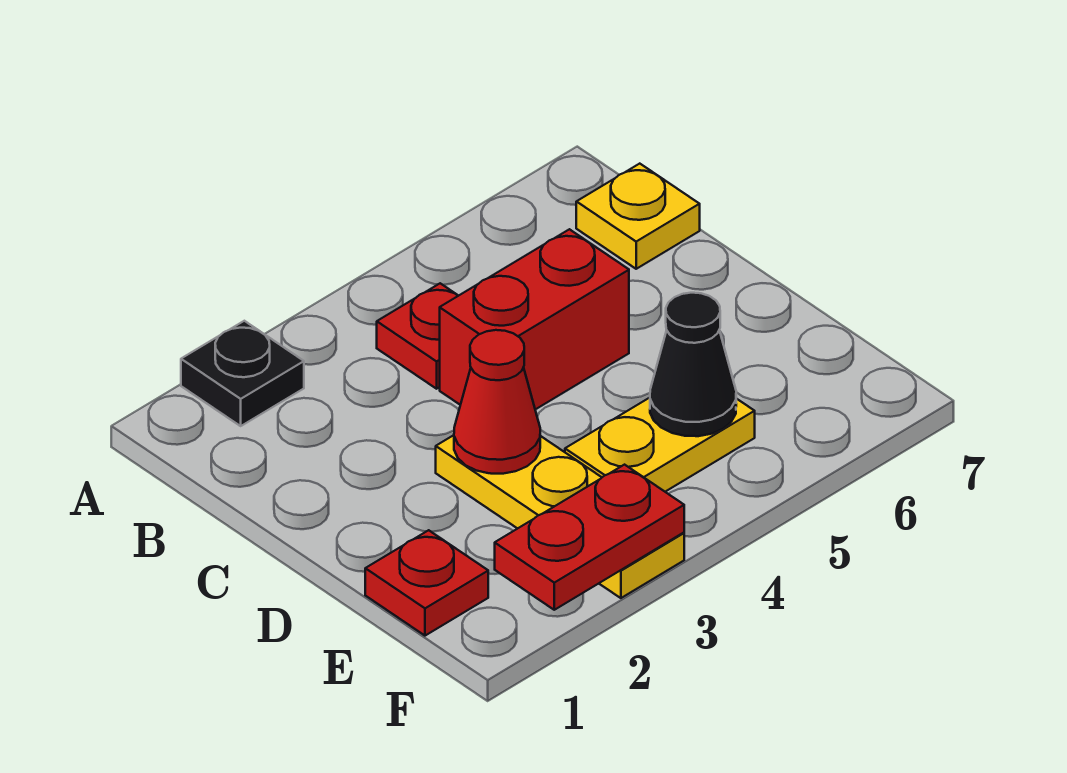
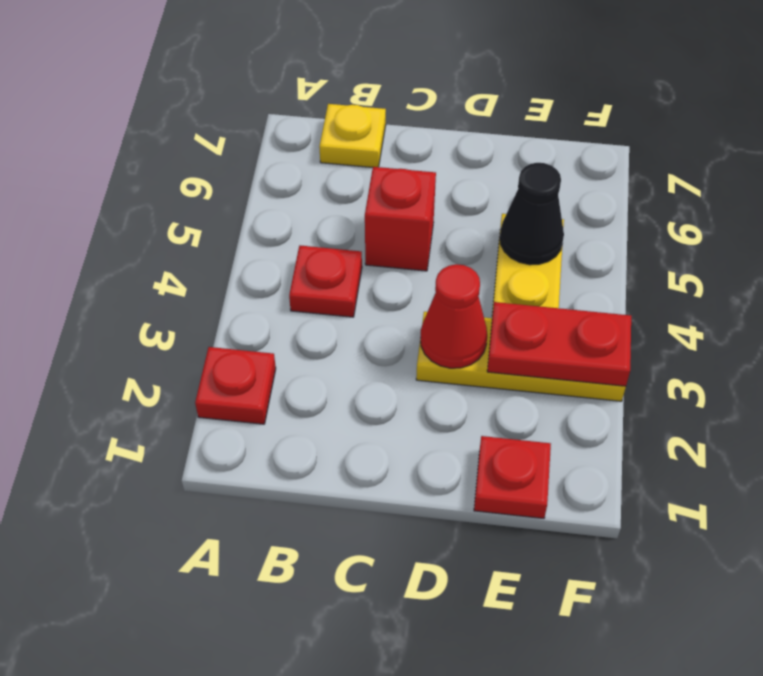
black 1x1 plate [181,321,304,426] -> red 1x1 plate [195,347,276,424]
red 1x2 brick [440,229,629,410] -> red 1x1 brick [365,167,436,271]
red 1x2 plate [495,465,684,610] -> red 1x2 plate turned to [487,302,631,386]

